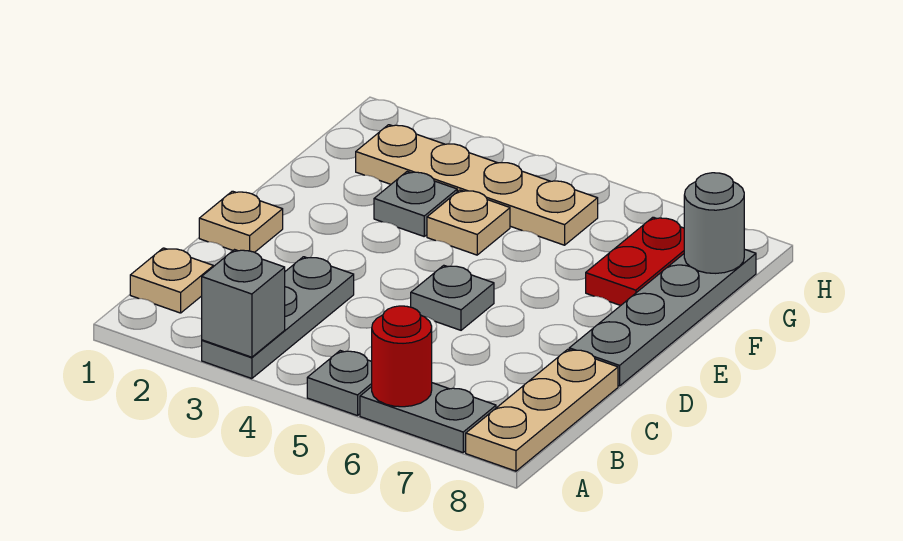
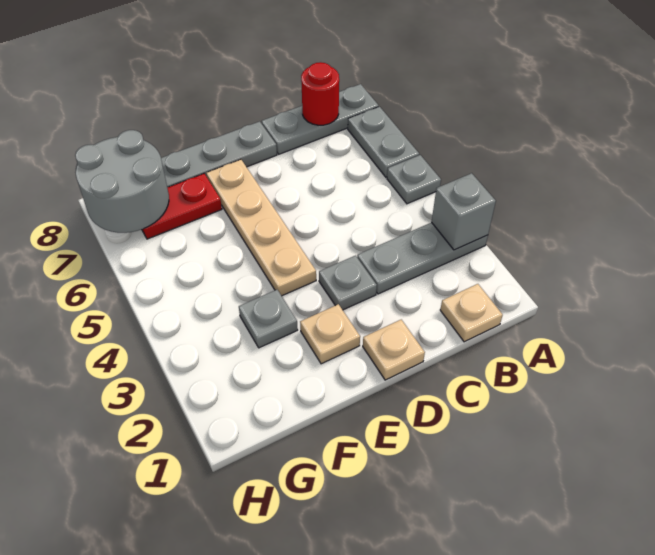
red 1x1 round brick [372,306,432,407] -> red 1x1 round brick moved to [301,62,339,125]
tan 1x3 plate [466,349,618,471] -> grey 1x3 plate [262,84,379,154]
grey 1x1 plate [411,265,494,330] -> grey 1x1 plate moved to [319,256,377,310]
tan 1x1 plate [427,190,510,255] -> tan 1x1 plate moved to [300,304,360,364]
tan 1x4 plate [356,125,598,245] -> tan 1x4 plate moved to [206,160,316,296]
grey 1x1 round brick [684,173,744,273] -> grey 2x2 round brick [75,130,169,233]

